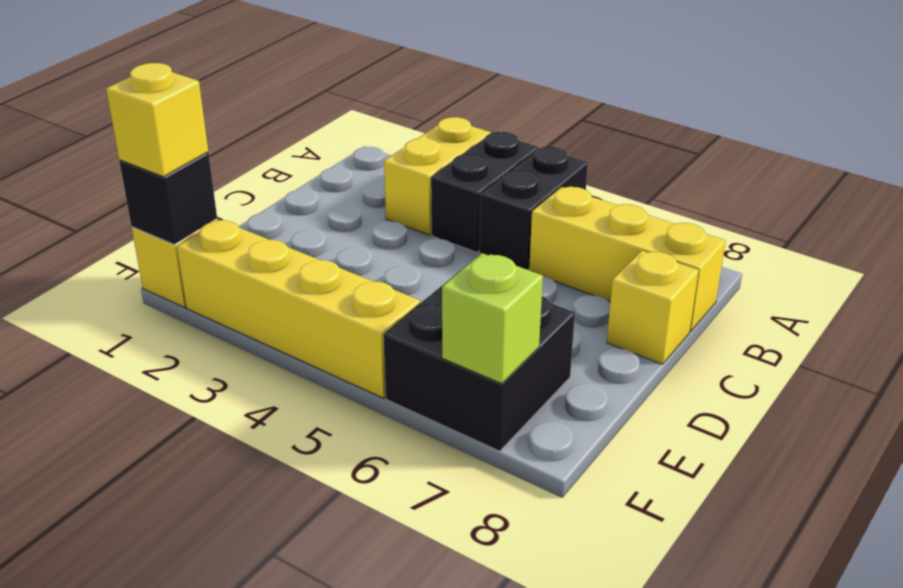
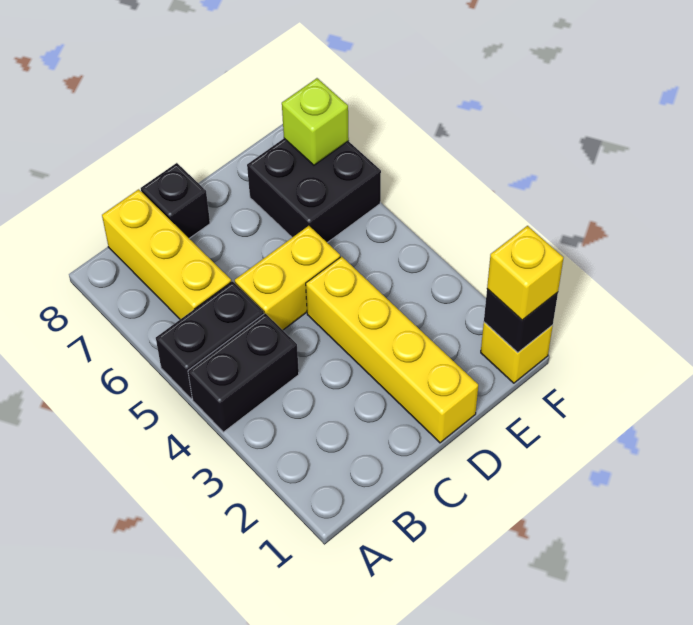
yellow 1x2 brick [384,117,491,235] -> yellow 1x2 brick moved to [235,226,340,330]
yellow 1x1 brick [607,251,699,364] -> black 1x1 brick [141,163,210,238]
yellow 1x4 brick [177,220,420,398] -> yellow 1x4 brick moved to [306,256,478,443]

